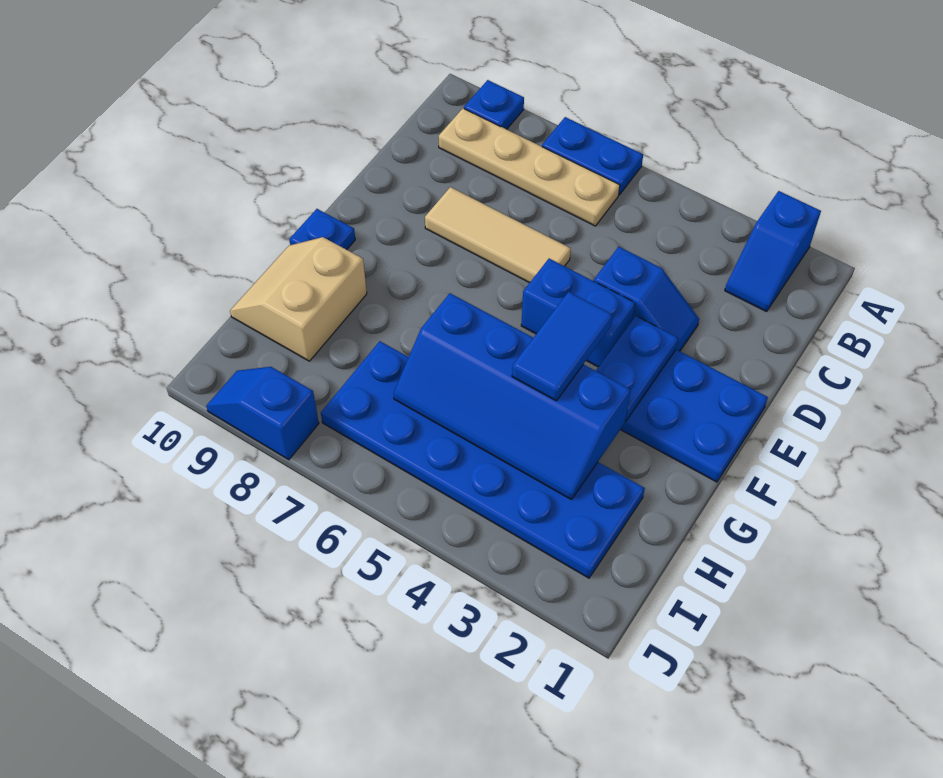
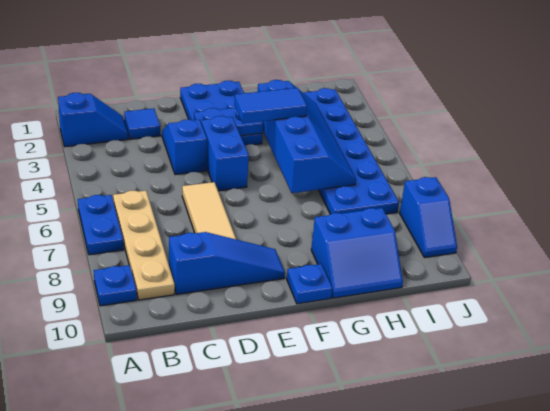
none -> blue 1x1 tile [124,108,160,139]
none -> blue 1x3 slope [169,232,285,294]
tan 2x2 slope [230,237,367,361] -> blue 2x2 slope [311,208,403,298]

